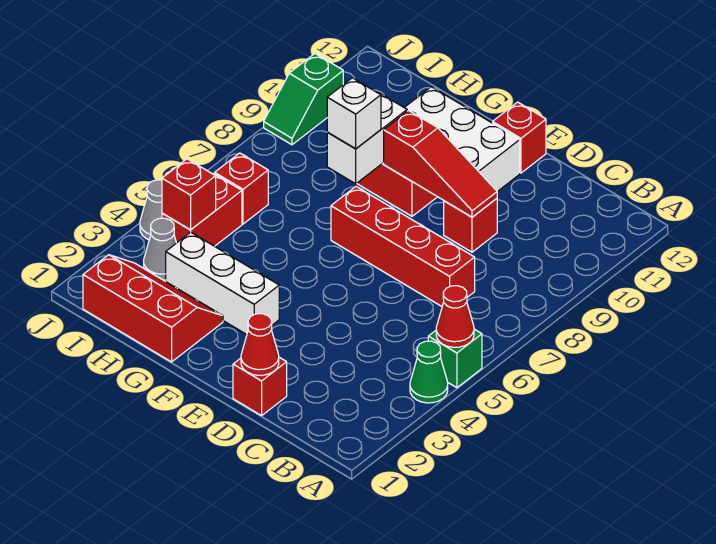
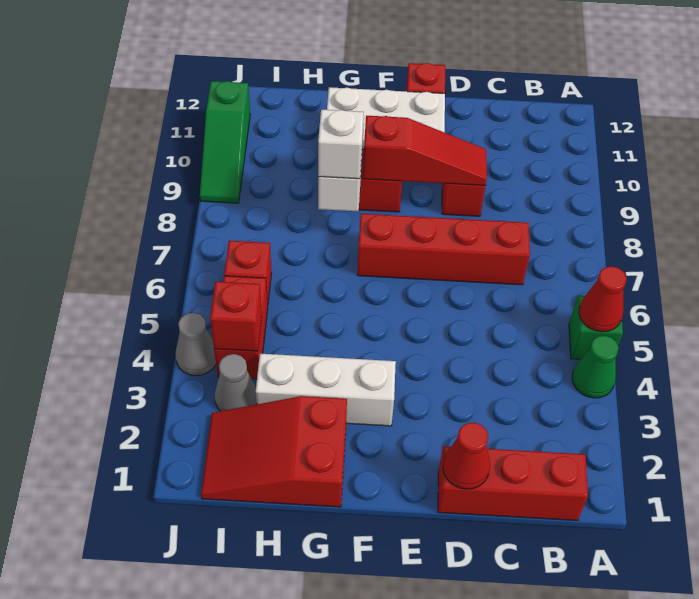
red 1x1 brick [233,357,287,416] -> red 1x3 brick [438,446,588,520]
red 2x3 slope [83,255,223,362] -> red 2x3 slope turned to [201,396,347,507]
green 1x2 slope [264,54,343,145] -> green 1x3 slope [200,81,250,203]

